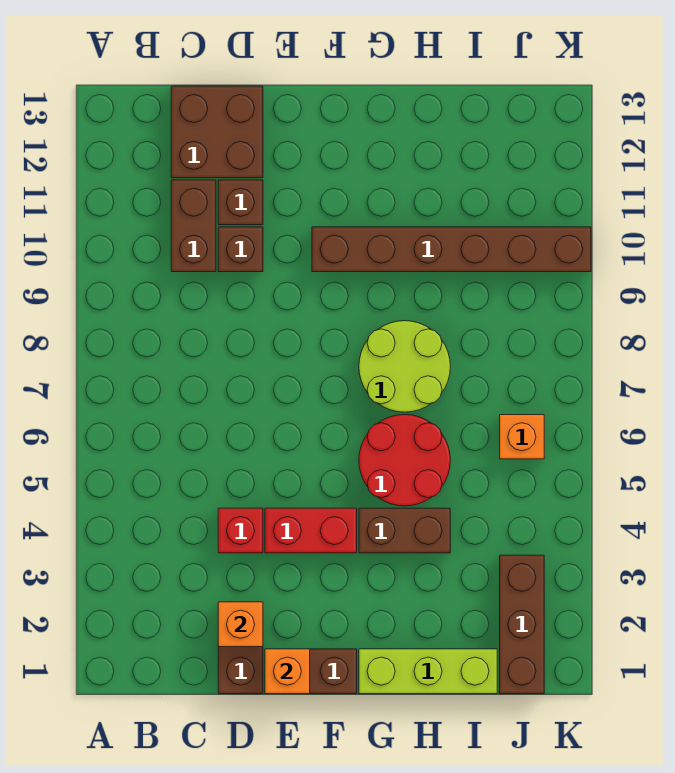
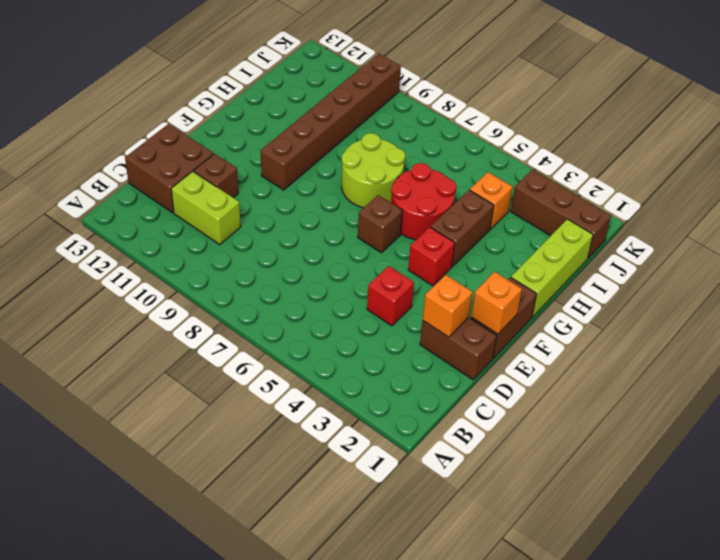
brown 1x2 brick [171,180,216,272] -> lime 1x2 brick [171,171,241,245]
brown 1x1 brick [218,227,263,272] -> brown 1x1 brick moved to [358,195,403,253]
red 1x2 brick [265,508,357,553] -> red 1x1 brick [408,227,455,286]
orange 1x1 brick [500,415,544,459] -> orange 1x1 brick moved to [470,172,513,229]

